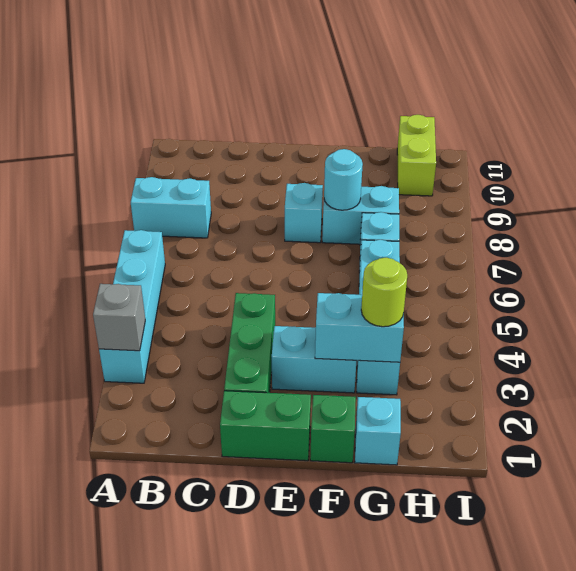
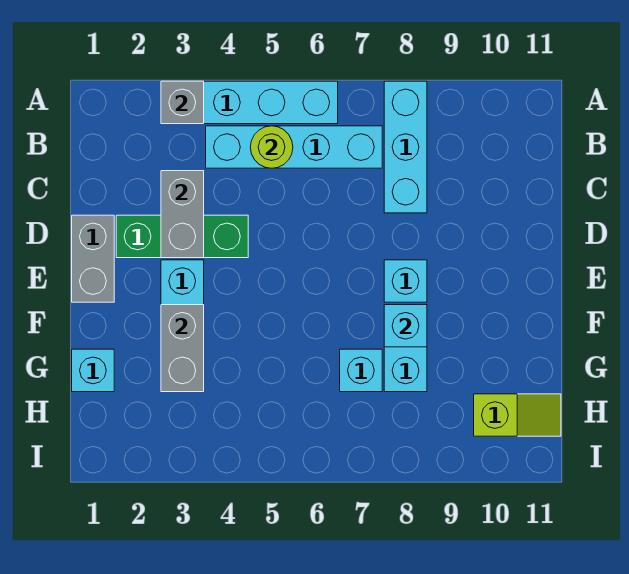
cyan 1x2 brick [131,177,211,238] -> cyan 1x3 brick [384,81,427,213]
none -> grey 1x2 brick [161,171,204,258]
green 1x2 brick [220,391,311,461] -> grey 1x2 brick [72,215,114,302]
green 1x1 brick [310,395,356,463] -> none
cyan 1x2 brick [315,293,404,362] -> grey 1x2 brick [161,305,204,392]
cyan 1x1 round brick [324,149,363,210] -> cyan 1x1 brick [384,305,427,347]
cyan 1x4 brick [357,240,400,395] -> cyan 1x4 brick moved to [206,126,382,168]
lime 1x1 round brick [361,258,407,327] -> lime 1x1 round brick moved to [250,126,293,168]
lime 1x2 brick [397,115,436,196] -> lime 1x2 slope [474,394,561,436]

